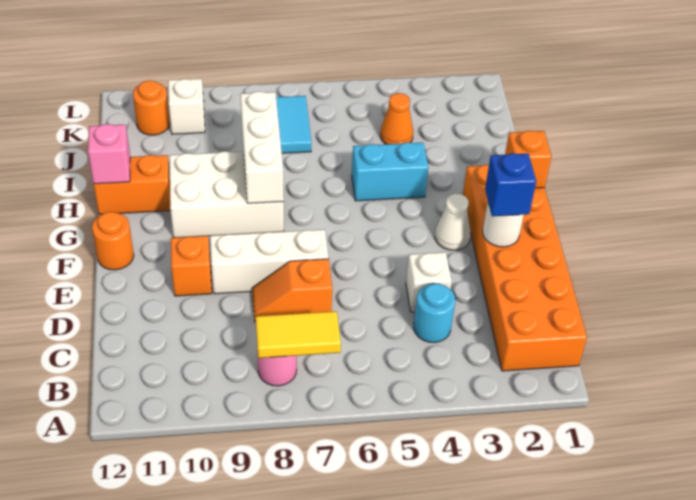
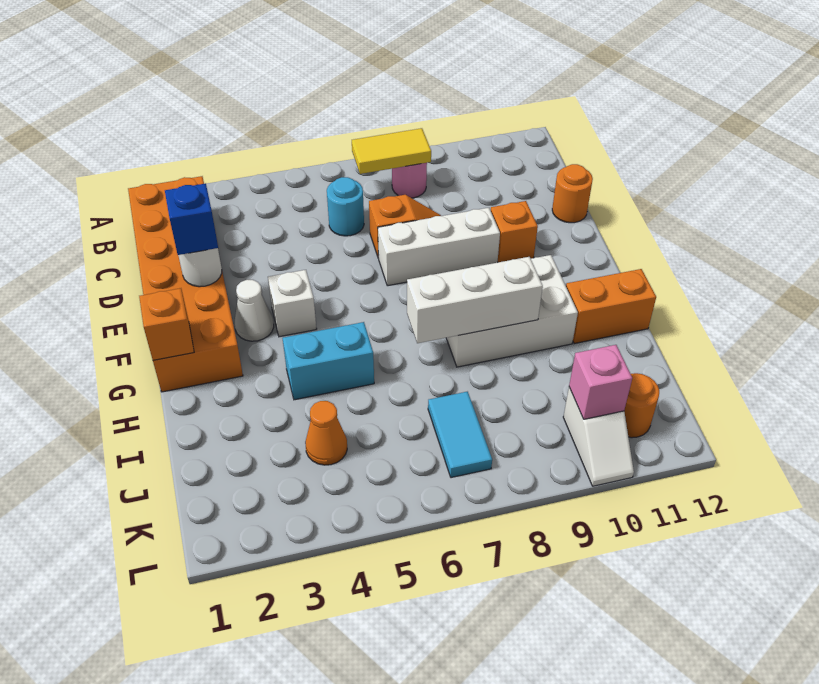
cyan 1x1 round brick [414,283,455,343] -> cyan 1x1 round brick moved to [327,177,364,236]
white 1x1 brick [406,252,452,312] -> white 1x1 brick moved to [268,270,317,337]
orange 1x1 round brick [92,212,134,270] -> orange 1x1 round brick moved to [552,164,593,223]
white 1x3 brick [240,91,284,203] -> white 1x3 brick turned to [407,257,543,343]
pink 1x1 brick [88,124,130,184] -> pink 1x1 brick moved to [569,345,632,419]

